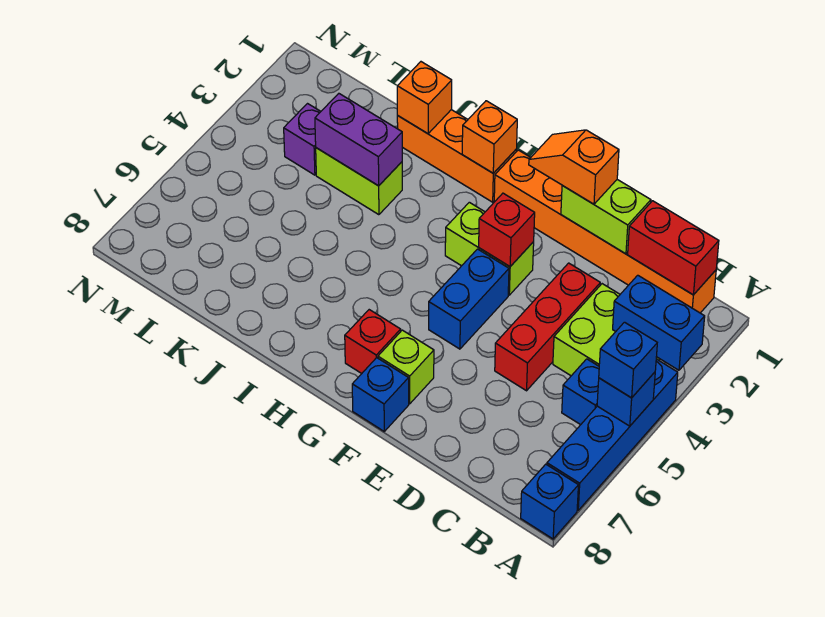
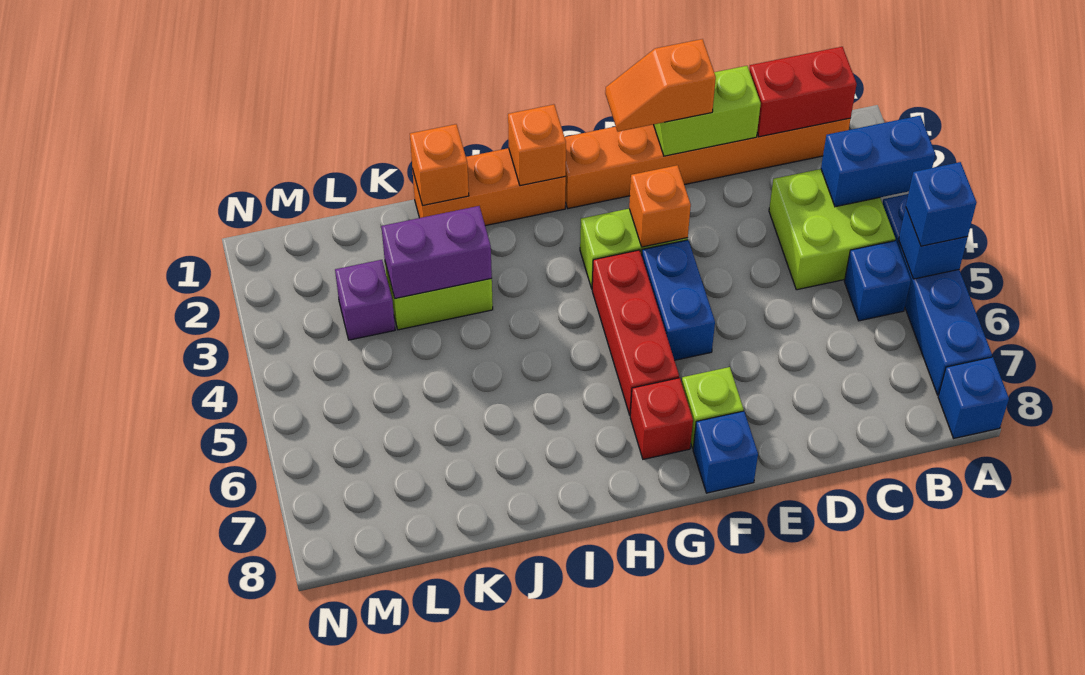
red 1x3 brick [495,263,600,391] -> red 1x3 brick moved to [592,250,679,415]
red 1x1 brick [479,193,535,266] -> orange 1x1 brick [629,165,691,247]

